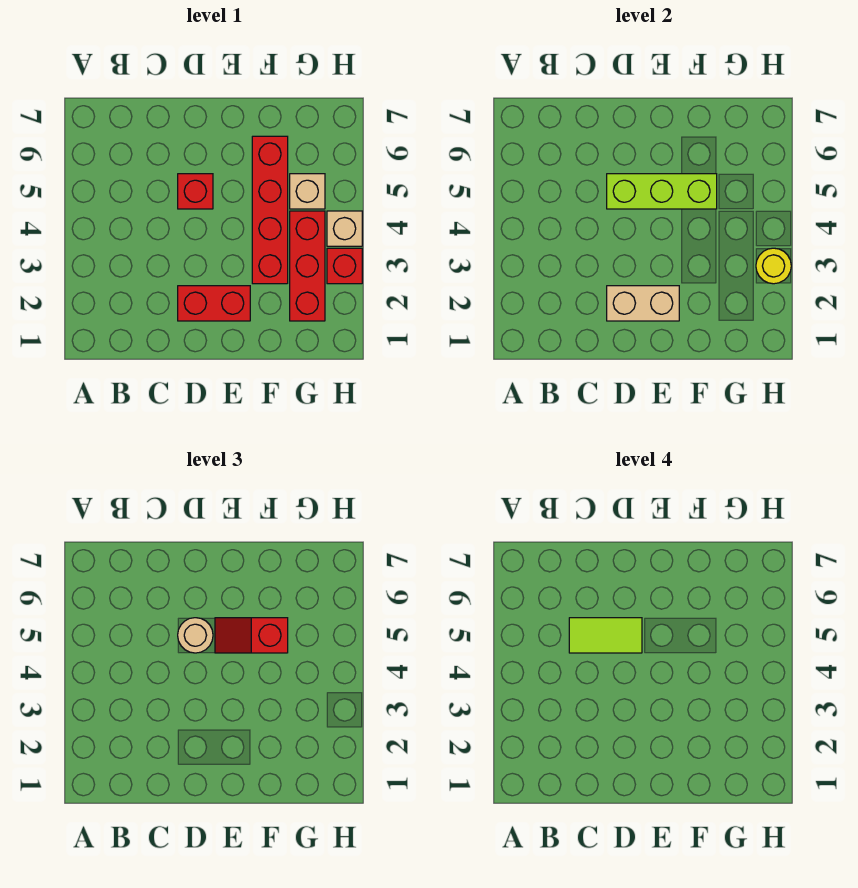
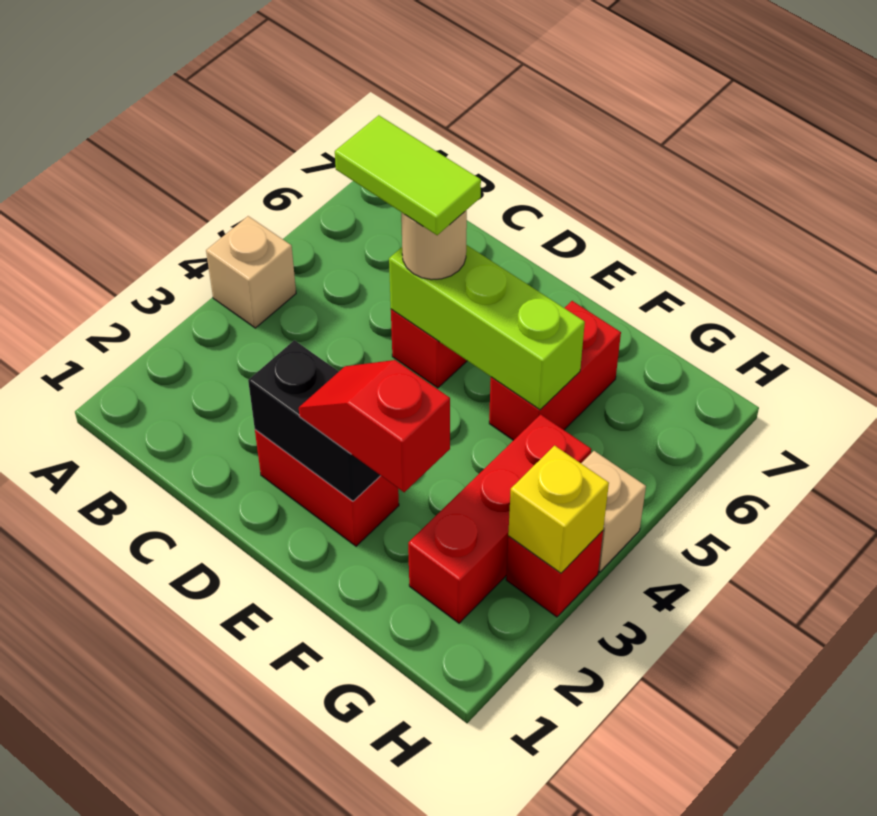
tan 1x2 brick [607,286,679,321] -> black 1x2 brick [248,340,381,501]
red 1x2 slope [215,618,288,653] -> red 1x2 slope moved to [299,360,450,492]
red 1x4 brick [252,136,288,284] -> red 1x2 brick [489,301,621,440]
tan 1x1 brick [290,174,325,209] -> tan 1x1 brick moved to [206,216,296,328]
yellow 1x1 round brick [756,248,791,284] -> yellow 1x1 brick [508,446,609,573]

